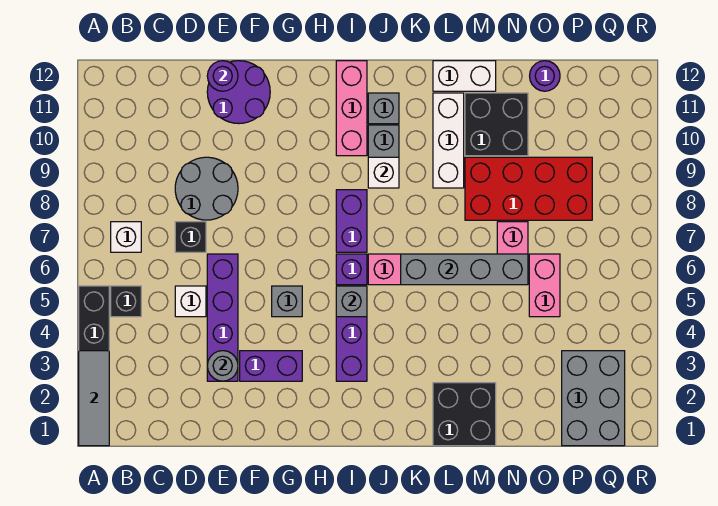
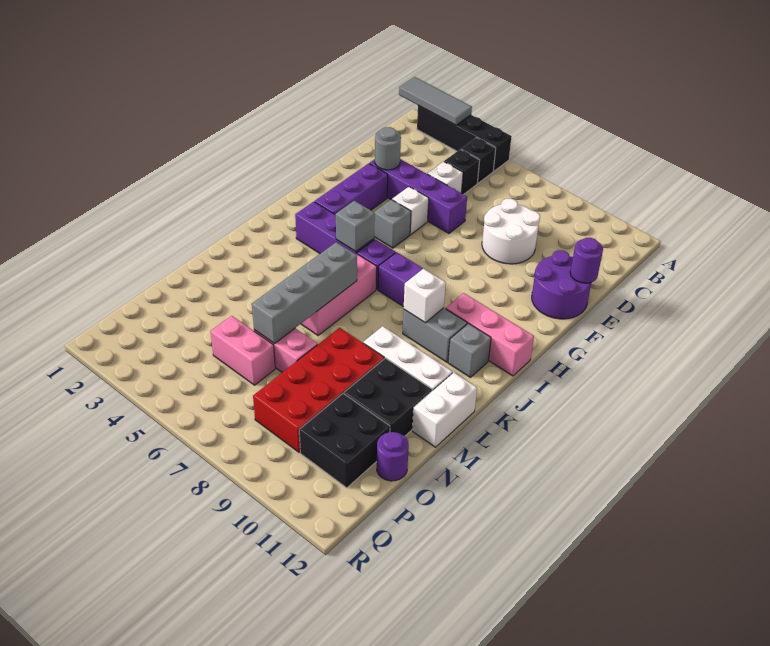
white 1x1 brick [111,222,141,252] -> white 1x1 brick moved to [392,187,429,235]
black 1x1 brick [175,222,206,252] -> black 1x1 brick moved to [444,149,480,195]
grey 2x2 round brick [175,157,238,220] -> white 2x2 round brick [482,199,540,264]
purple 1x2 brick [240,351,302,381] -> purple 1x3 brick [315,163,388,215]
black 2x2 brick [433,383,496,446] -> black 2x2 brick moved to [299,394,390,488]
grey 2x3 brick [562,351,625,446] -> none

